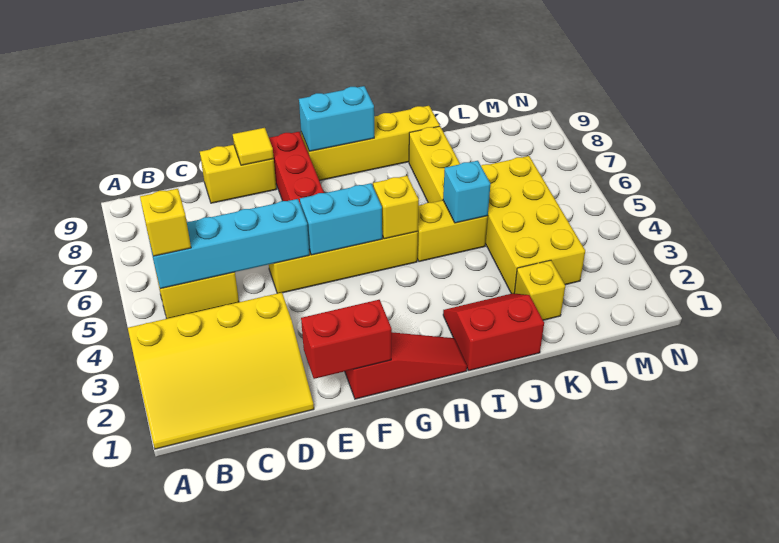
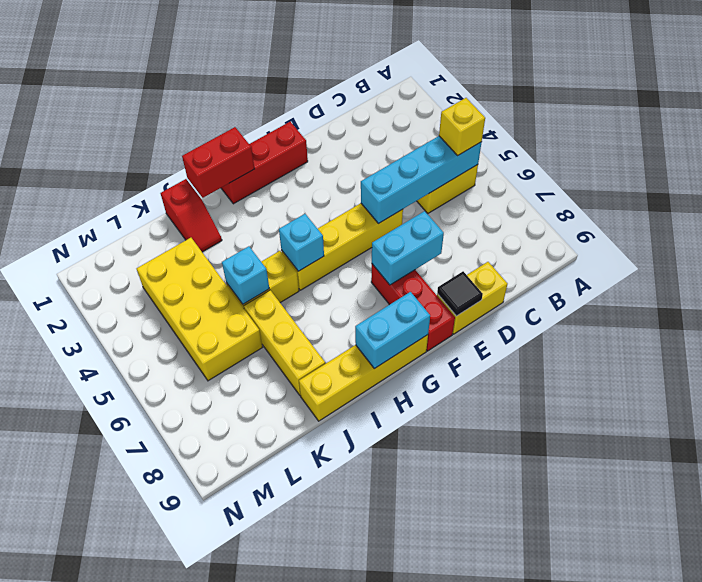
yellow 3x4 slope [128,293,314,449] -> none
red 1x2 brick [301,300,392,379] -> red 1x2 brick moved to [182,127,254,198]
yellow 1x1 tile [233,128,274,165] -> black 1x1 tile [437,271,483,316]
red 1x3 slope [345,332,467,399] -> red 1x3 brick [221,122,308,204]
cyan 1x2 brick [300,183,382,255] -> cyan 1x2 brick moved to [372,211,444,285]
yellow 1x1 brick [373,176,419,239] -> cyan 1x1 brick [279,214,324,271]
red 2x2 slope [443,293,544,371] -> red 1x2 slope [161,179,222,252]
yellow 1x1 brick [514,260,565,320] -> none

